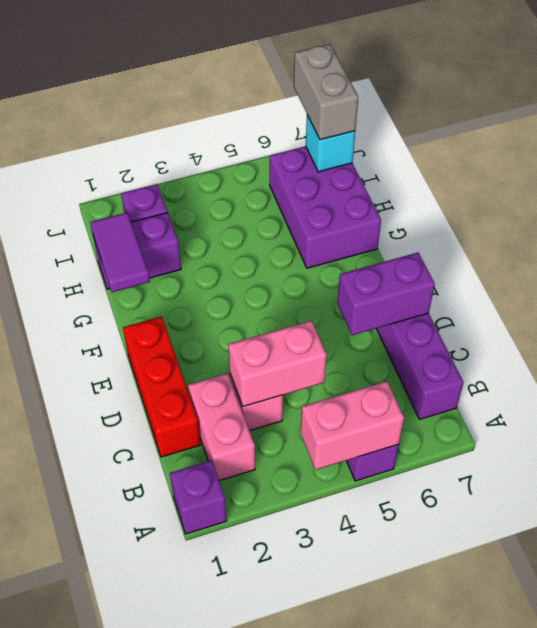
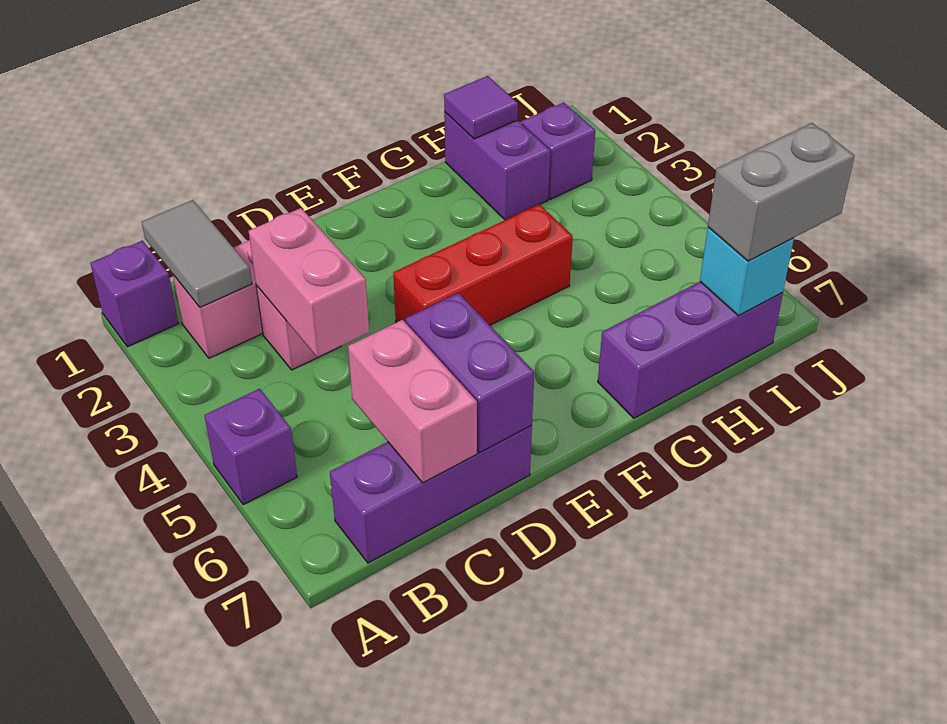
pink 1x2 brick [301,381,404,470] -> pink 1x2 brick moved to [348,320,477,483]
none -> grey 1x2 tile [142,200,252,307]
red 1x3 brick [123,316,200,457] -> red 1x3 brick moved to [393,204,573,325]
purple 1x2 tile [90,212,150,292] -> purple 1x1 tile [444,76,518,139]
purple 2x3 brick [270,146,381,268] -> purple 1x3 brick [598,282,783,418]

